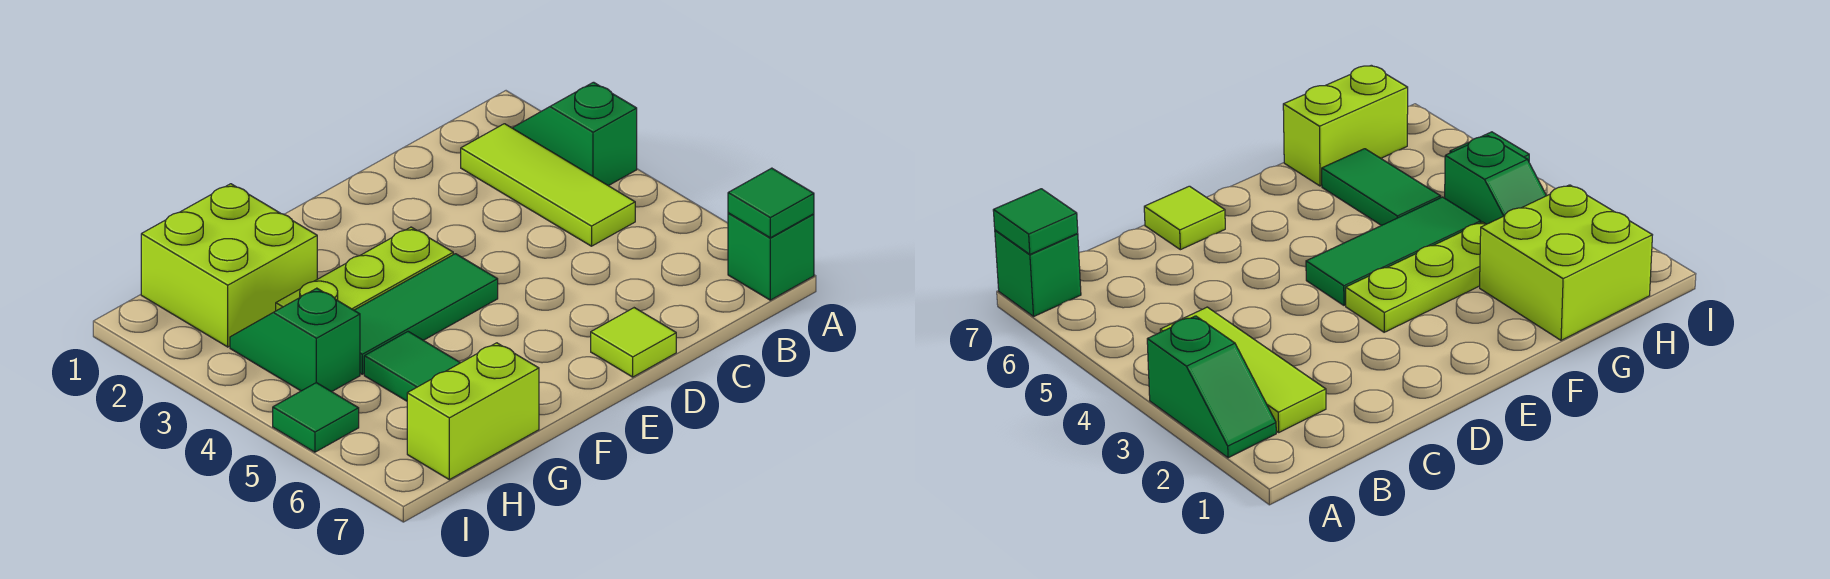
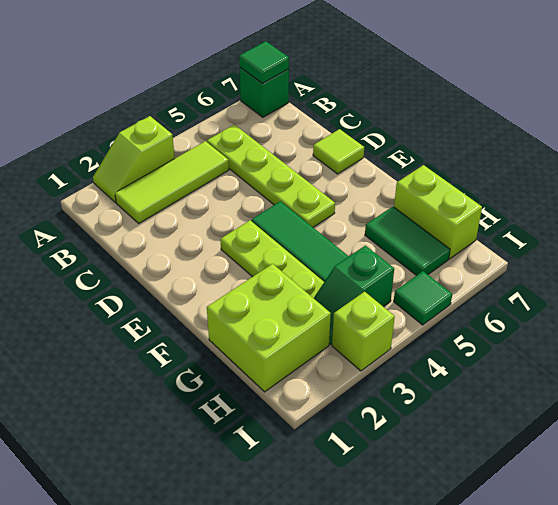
green 1x2 slope [513,82,637,186] -> lime 1x2 slope [93,116,175,202]
none -> lime 1x4 plate [207,125,335,227]
green 1x2 tile [364,332,460,401] -> green 1x2 tile turned to [365,207,450,276]
none -> lime 1x1 brick [332,292,395,371]

